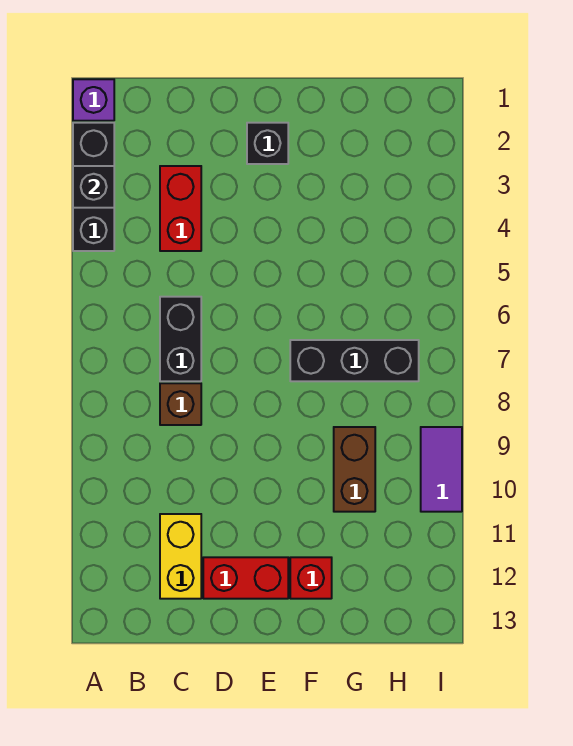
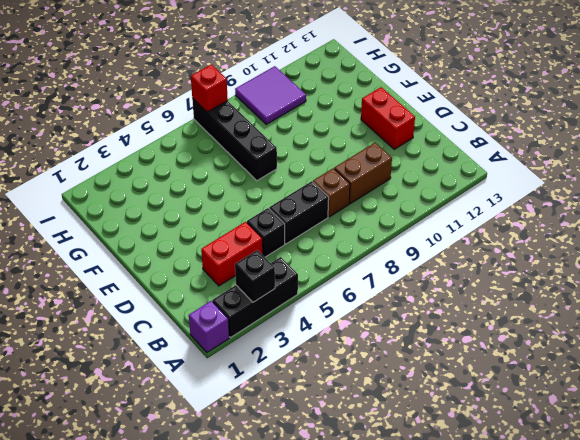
yellow 1x2 brick [160,514,201,599] -> none
black 1x1 brick [247,123,288,164] -> black 1x1 brick moved to [247,208,285,257]
black 1x3 brick [290,340,419,381] -> black 1x4 brick [192,98,277,181]
red 1x1 brick [290,557,332,599] -> red 1x1 brick moved to [191,64,228,112]
brown 1x2 brick [334,427,375,512] -> brown 1x2 brick moved to [334,143,392,204]
purple 1x2 tile [421,427,462,512] -> purple 2x2 tile [235,66,306,124]

